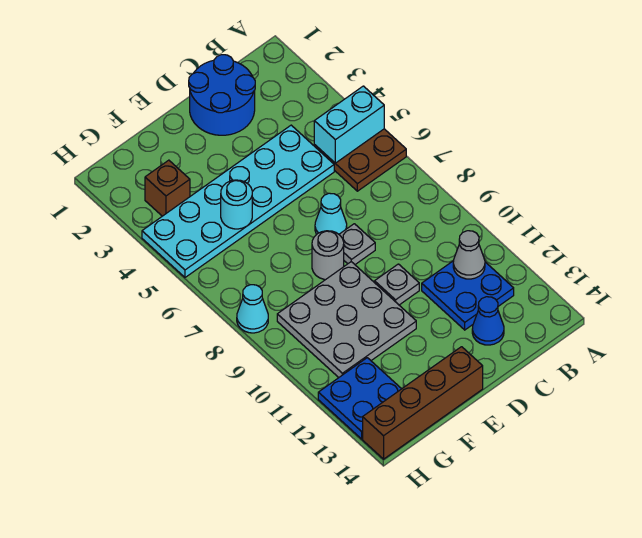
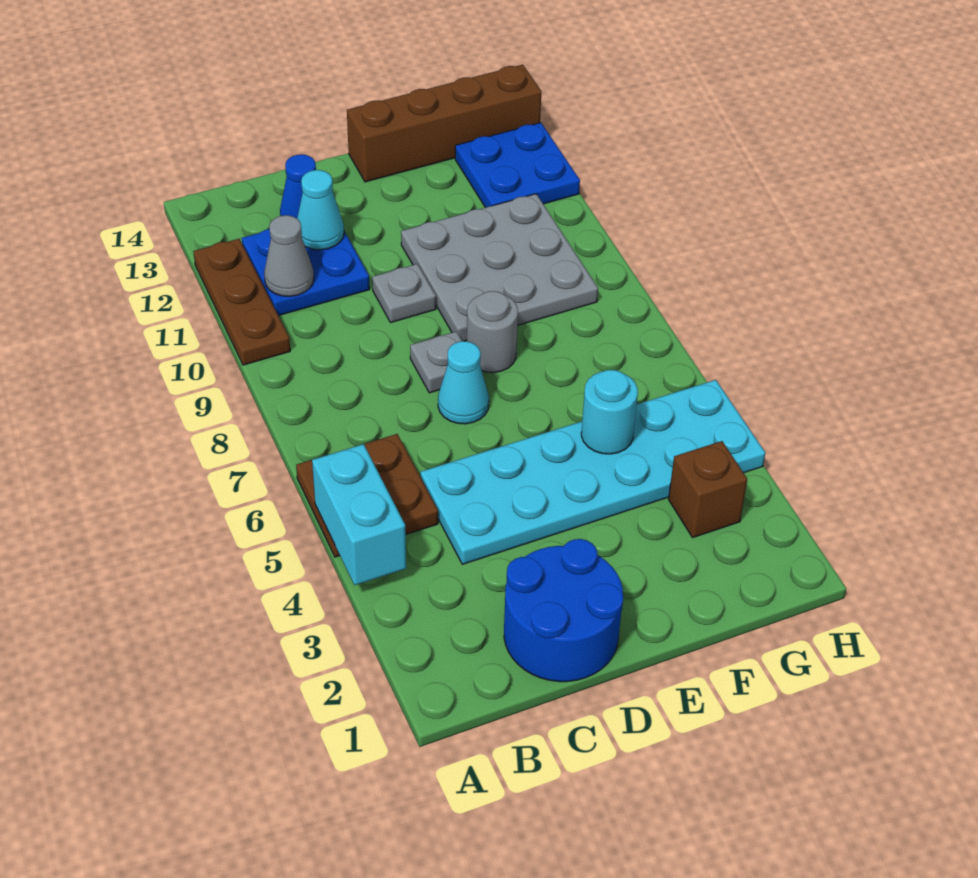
cyan 1x2 brick [314,86,384,163] -> cyan 1x2 brick turned to [312,444,406,585]
none -> brown 1x3 plate [193,239,290,365]
cyan 1x1 cone [237,285,268,333] -> cyan 1x1 cone moved to [297,170,344,250]

